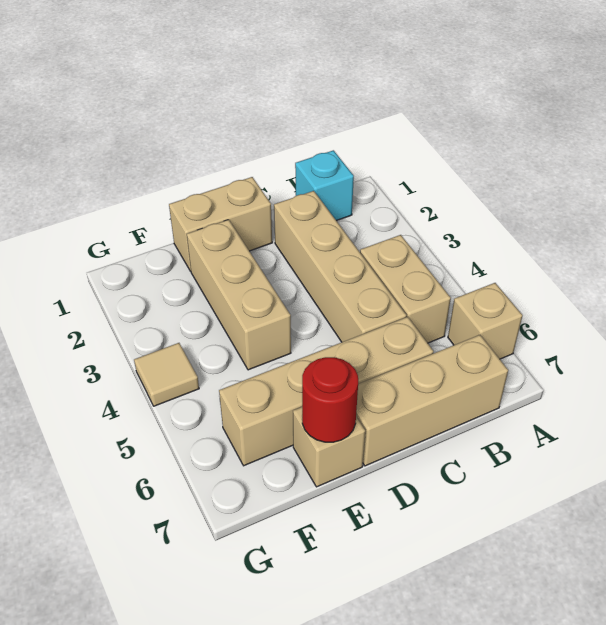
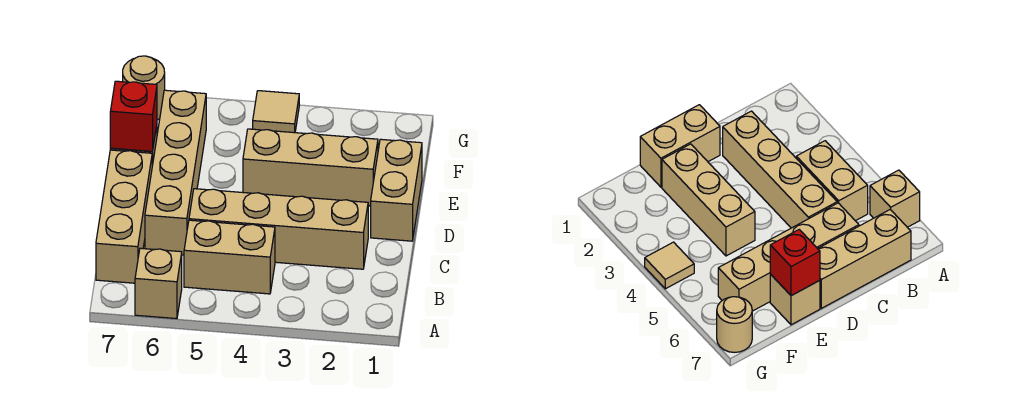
cyan 1x1 brick [295,150,354,221] -> none
red 1x1 round brick [302,357,358,442] -> red 1x1 brick [110,81,157,151]
none -> tan 1x1 round brick [123,56,165,120]

